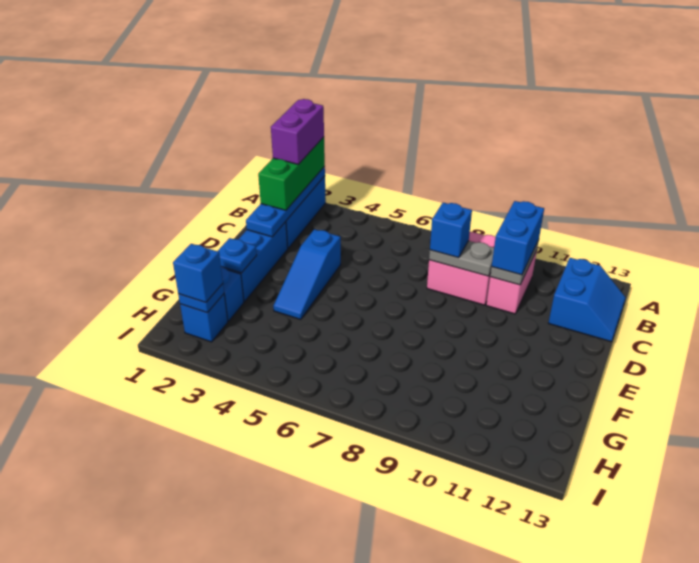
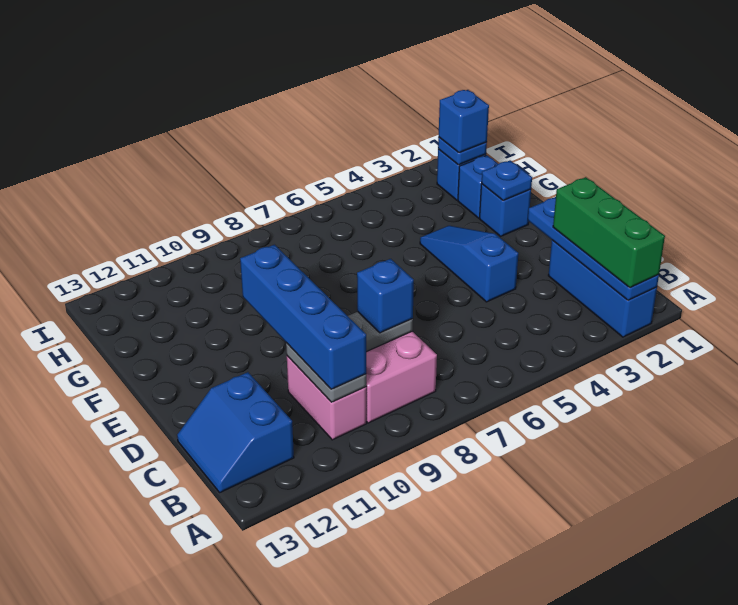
purple 1x2 brick [271,99,324,164] -> none
blue 1x2 brick [492,201,544,275] -> blue 1x4 brick [240,245,366,389]
blue 1x3 brick [221,222,288,302] -> blue 1x1 brick [480,184,531,236]

